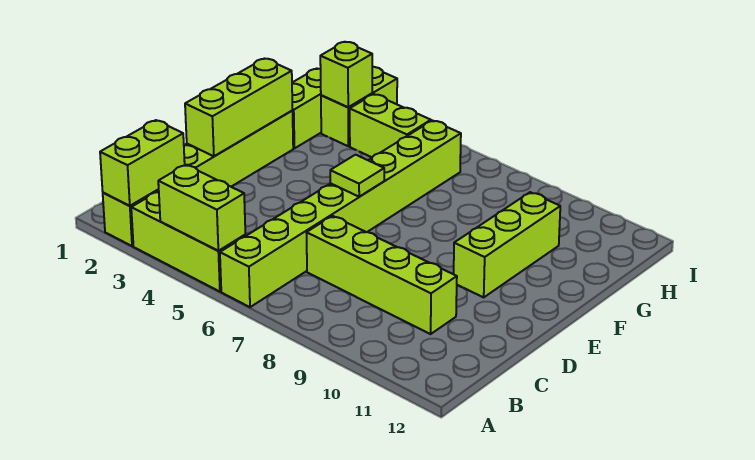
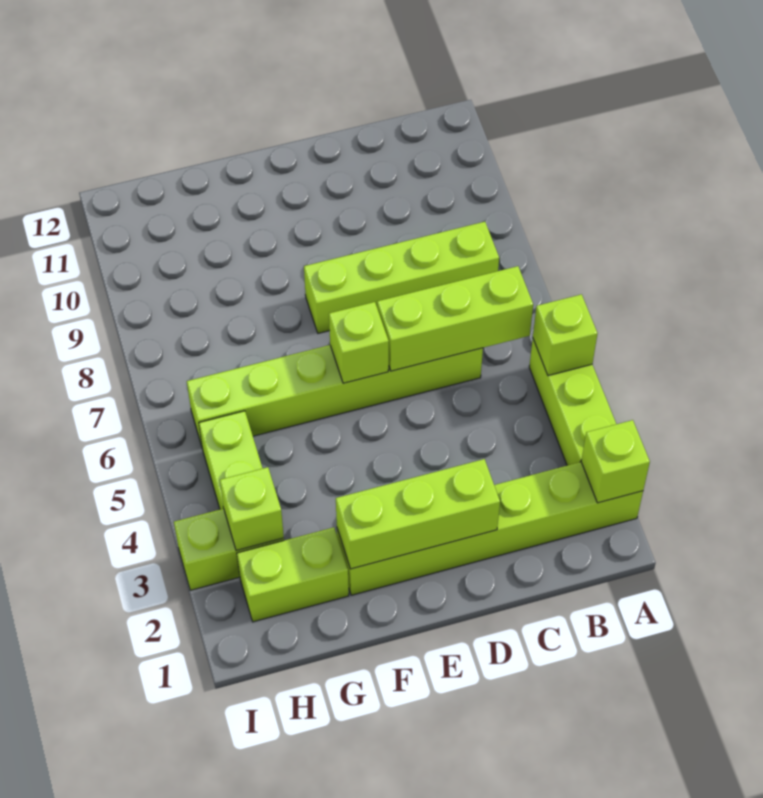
lime 1x2 brick [100,120,185,206] -> lime 1x1 brick [581,420,650,503]
lime 1x2 brick [158,165,245,251] -> lime 1x1 brick [533,294,598,376]
lime 1x8 brick [220,121,461,307] -> lime 1x6 brick [187,345,483,446]
lime 1x4 brick [306,216,457,334] -> lime 1x4 brick turned to [304,222,499,333]
lime 1x1 tile [330,155,384,197] -> lime 1x1 brick [329,302,389,383]
lime 1x3 brick [454,192,560,297] -> lime 1x3 brick moved to [377,266,533,371]

